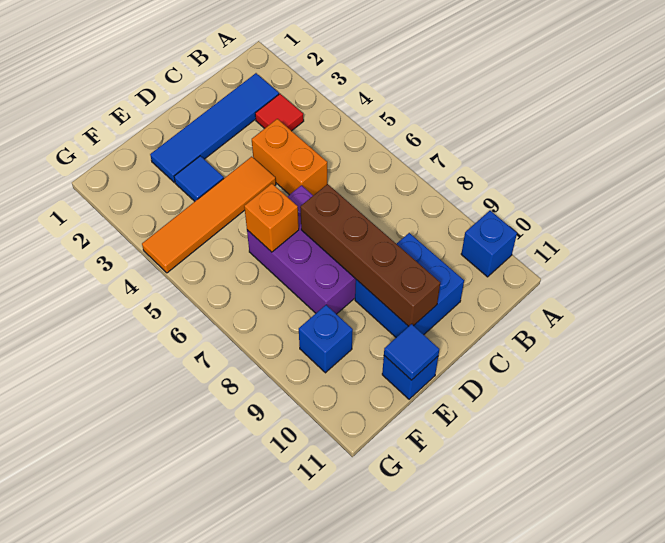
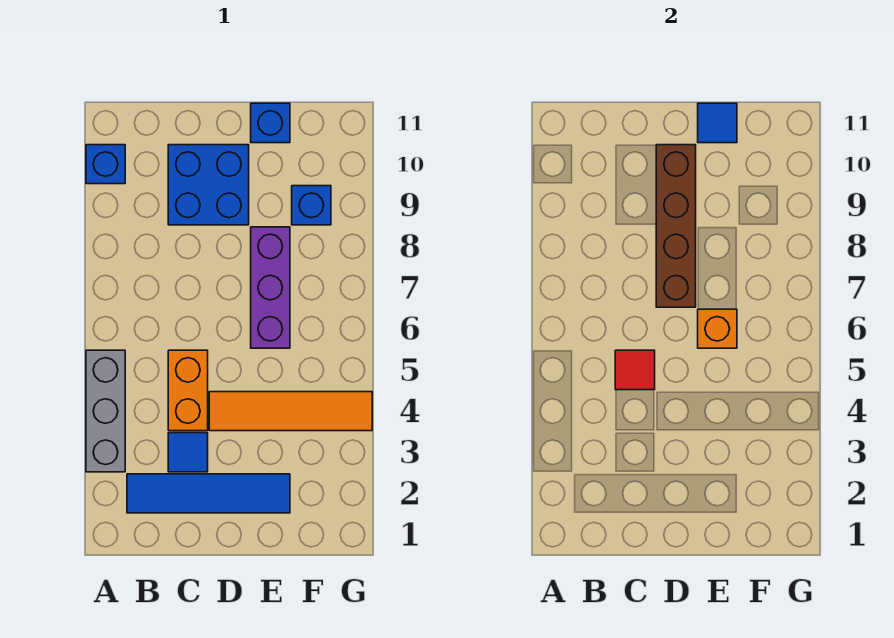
none -> grey 1x3 brick [86,350,125,472]
red 1x1 tile [255,94,304,131] -> red 1x1 tile moved to [615,350,655,390]
purple 2x3 brick [247,185,356,314] -> purple 1x3 brick [251,227,290,348]
blue 1x1 tile [174,156,224,201] -> blue 1x1 tile moved to [168,433,208,472]

